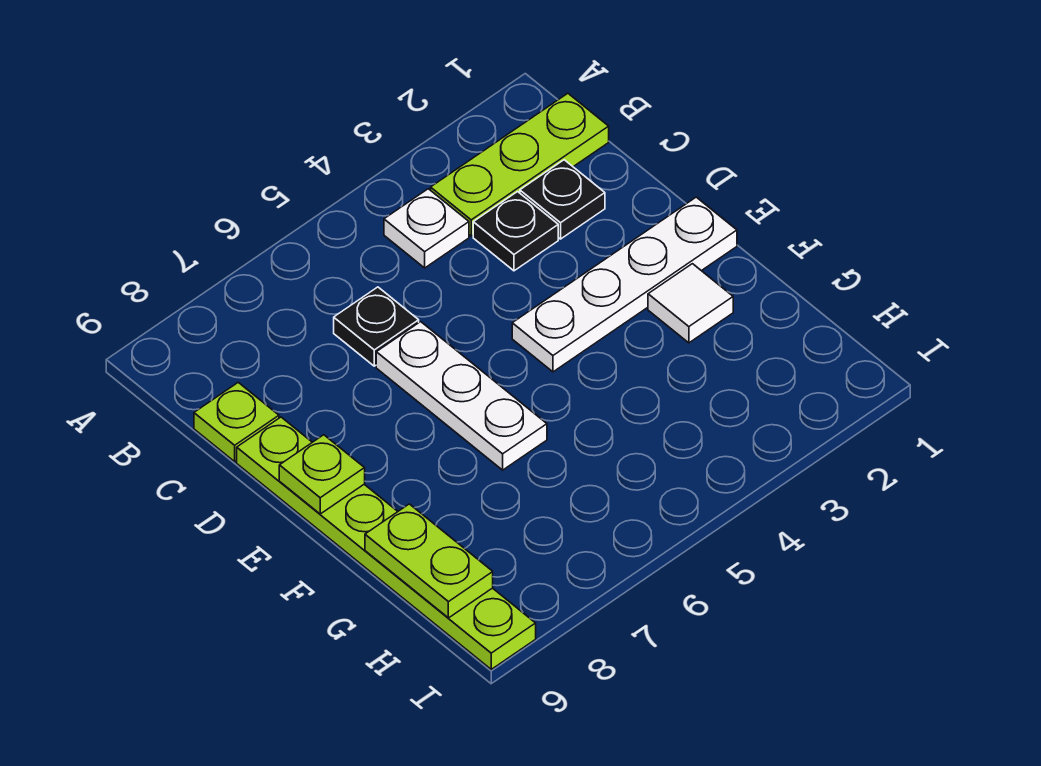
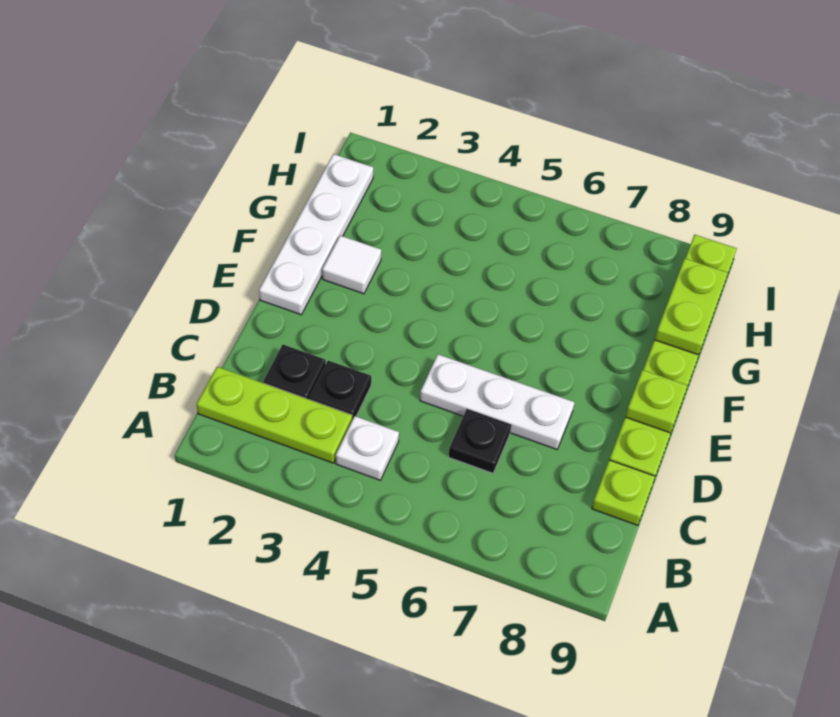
white 1x3 plate [376,322,547,470] -> white 1x3 plate turned to [420,354,575,449]
white 1x4 plate [512,197,737,372] -> white 1x4 plate turned to [259,154,373,315]

